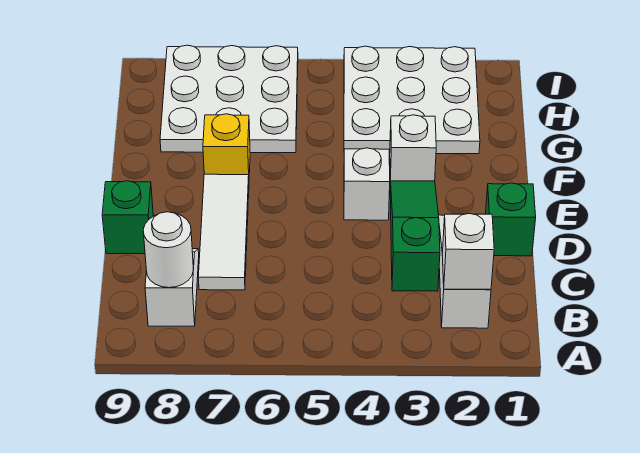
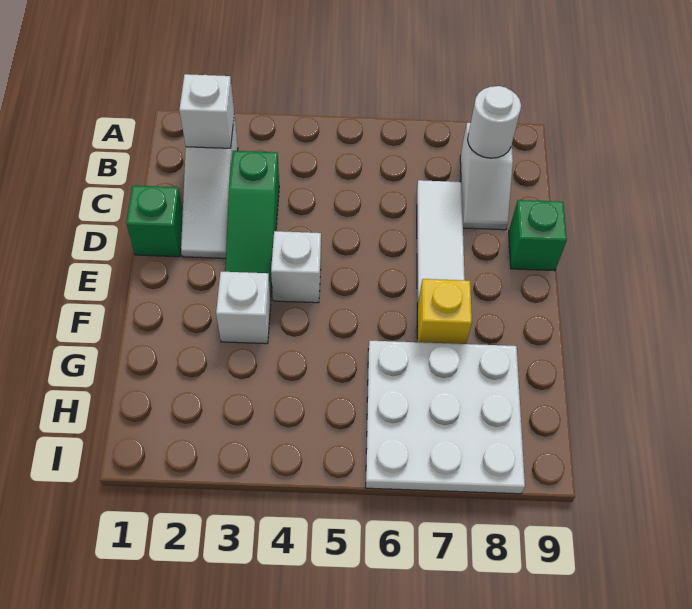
white 3x3 plate [344,46,480,154] -> none

